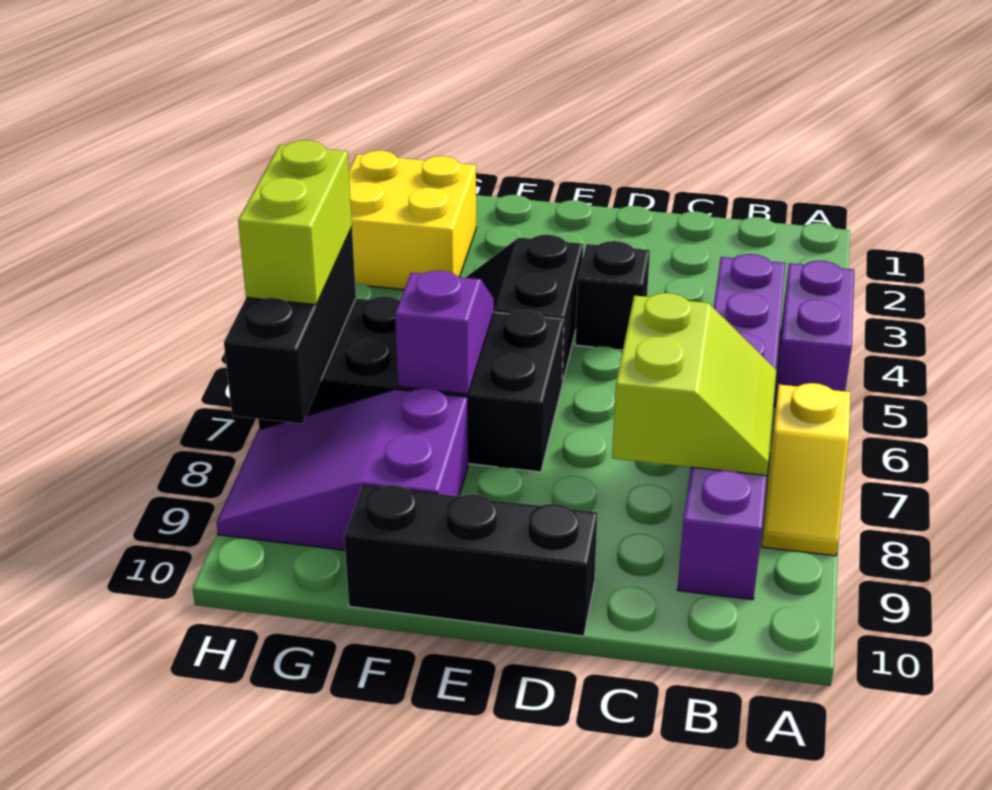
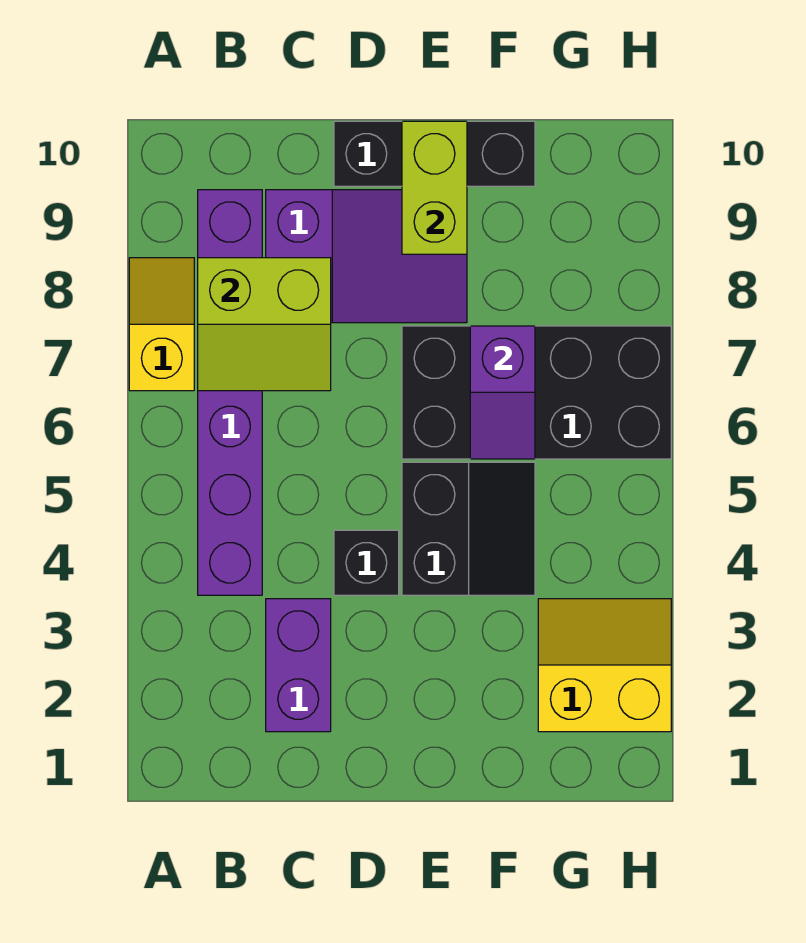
purple 1x2 brick [774,261,854,407] -> purple 1x2 brick moved to [266,599,331,732]
lime 2x2 slope [612,293,776,476] -> lime 2x2 slope turned to [198,258,331,391]
purple 2x3 slope [217,388,468,550] -> purple 2x3 slope moved to [266,190,467,323]
yellow 2x2 brick [349,151,476,290] -> yellow 2x2 slope [538,599,671,732]
black 1x3 brick [224,227,356,424] -> none
lime 1x2 brick [238,140,352,305] -> lime 1x2 brick moved to [402,121,467,254]

